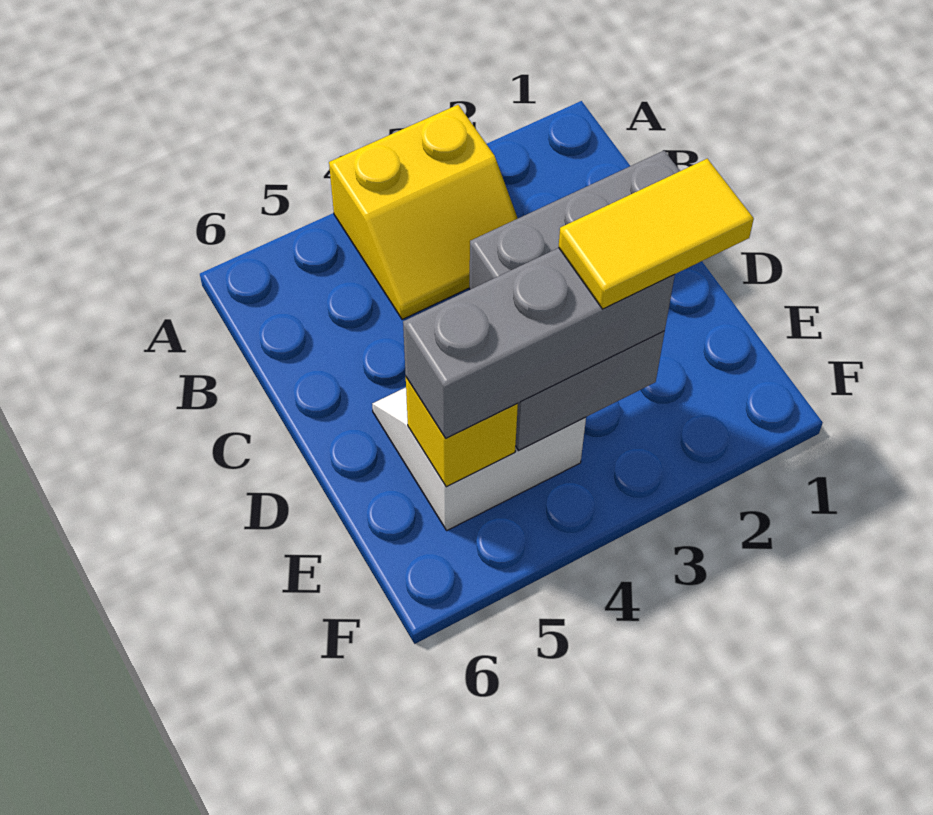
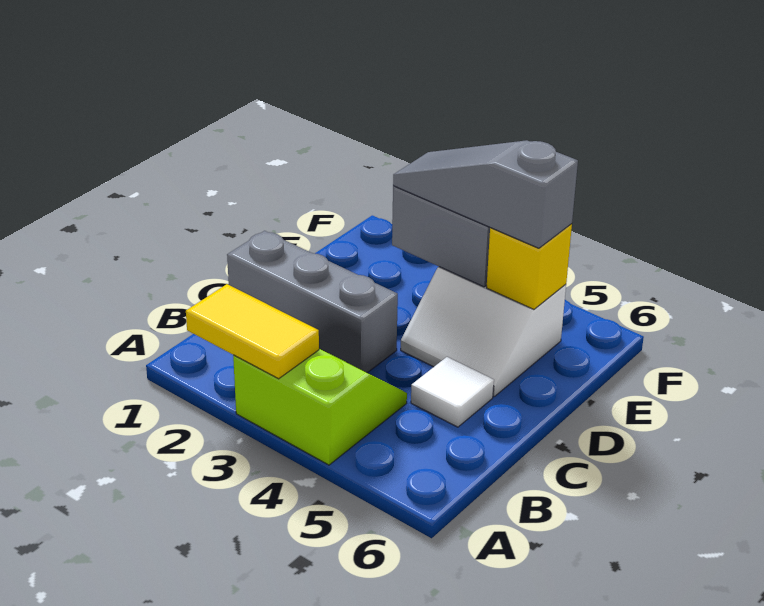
yellow 2x2 slope [329,105,518,320] -> lime 2x2 slope [233,348,407,465]
none -> white 1x1 tile [411,357,494,427]
yellow 1x2 tile [559,159,754,309] -> yellow 1x2 tile moved to [186,284,319,379]
grey 1x3 brick [403,248,675,438] -> grey 1x3 slope [393,140,578,248]

